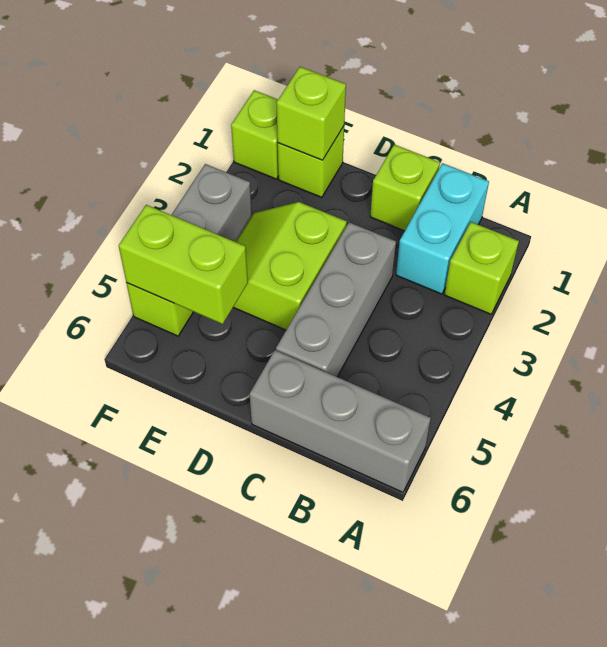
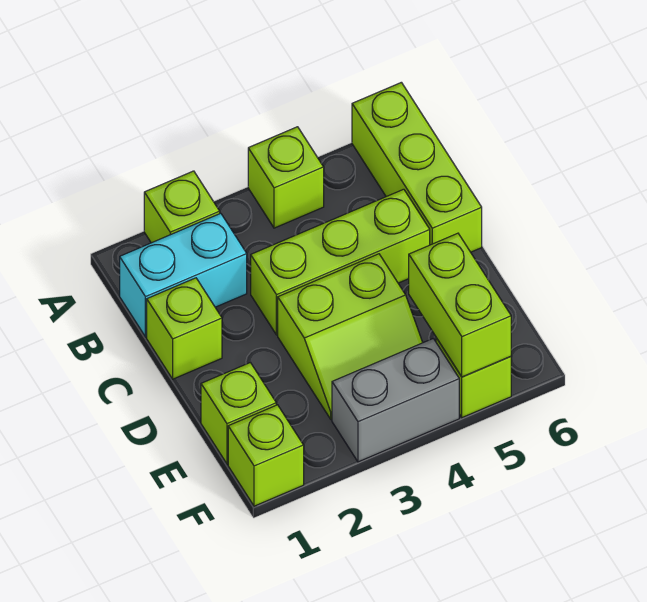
grey 1x3 brick [250,350,431,492] -> lime 1x3 brick [352,82,482,252]
grey 1x3 brick [276,222,396,377] -> lime 1x3 brick [251,189,430,335]
lime 1x1 brick [277,67,346,160] -> lime 1x1 brick moved to [248,127,324,228]

